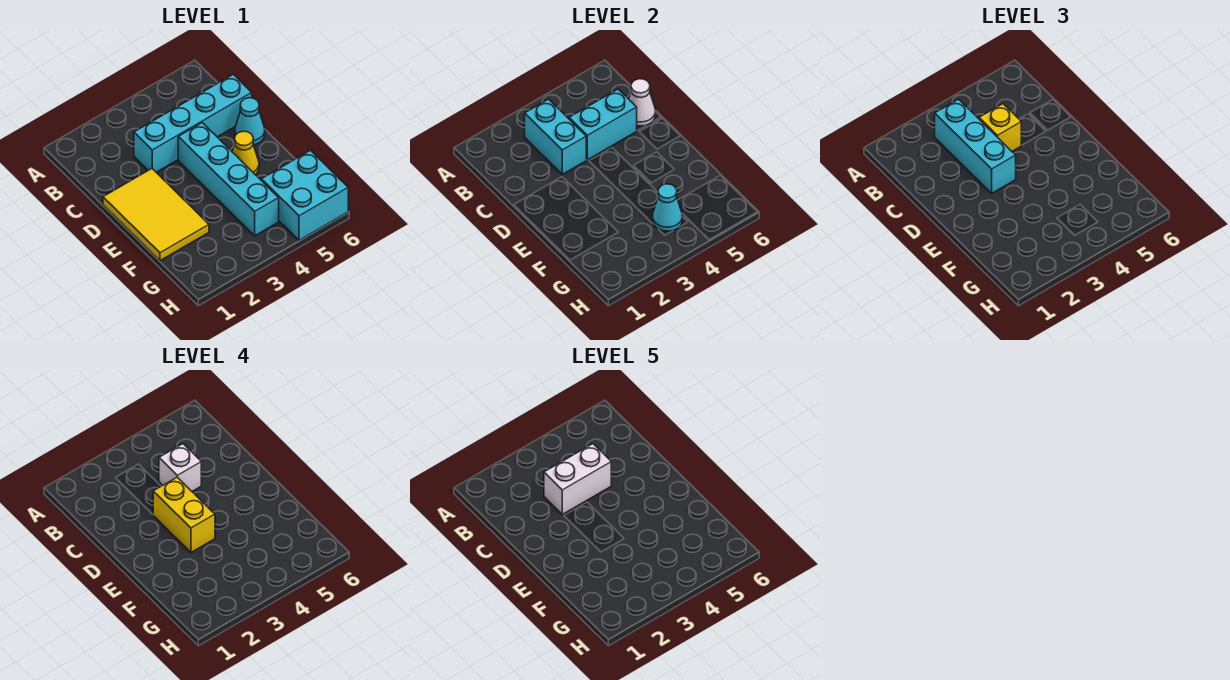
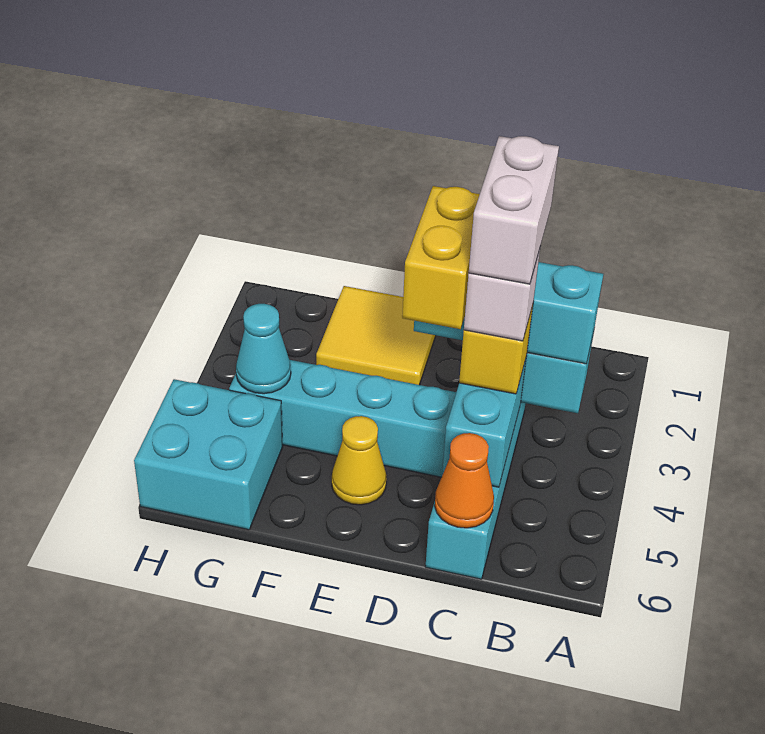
white 1x1 cone [629,79,656,126] -> orange 1x1 cone [435,433,494,528]
yellow 2x3 tile [103,169,209,261] -> yellow 2x2 tile [316,286,436,385]
yellow 1x2 brick [153,477,215,552] -> yellow 1x2 brick turned to [402,186,480,329]
cyan 1x1 cone [235,98,265,145] -> none

